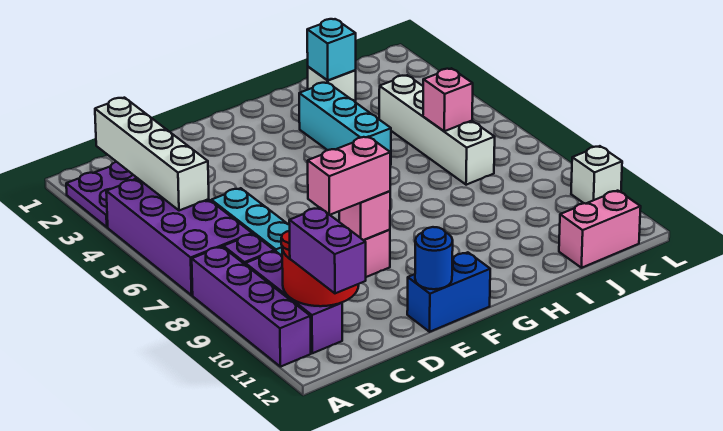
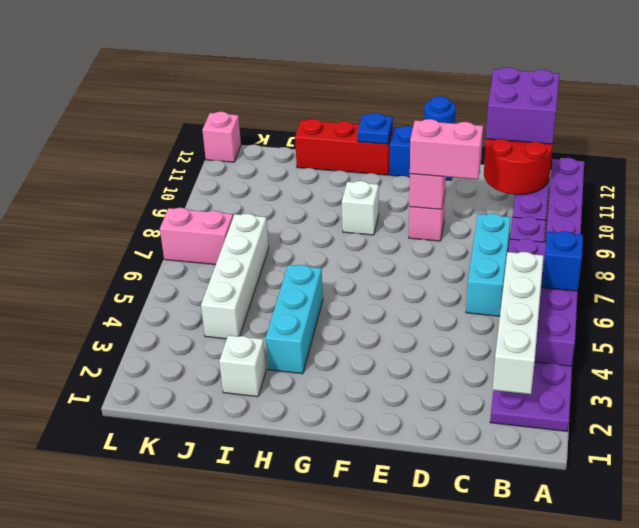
none -> blue 1x1 brick [542,231,583,291]
purple 1x2 brick [289,208,366,293] -> purple 2x2 brick [486,67,559,144]
none -> red 1x3 brick [295,119,393,175]
none -> blue 1x1 plate [358,113,393,144]
cyan 1x1 brick [307,19,356,80] -> none
pink 1x1 brick [423,68,473,131] -> pink 1x1 brick moved to [202,112,241,162]
pink 1x2 brick [559,191,641,268] -> pink 1x2 brick moved to [160,208,233,265]
white 1x1 brick [571,146,622,204] -> white 1x1 brick moved to [342,181,379,235]

